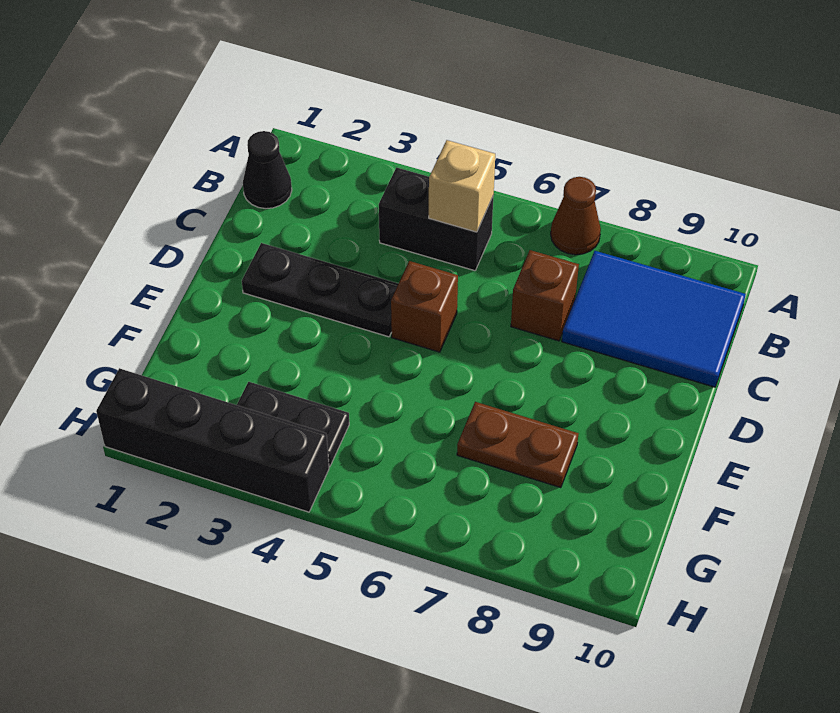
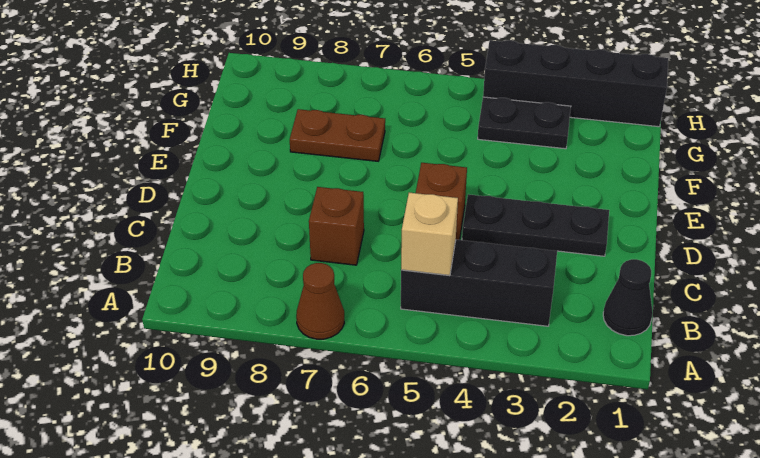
black 1x2 brick [379,167,493,271] -> black 1x3 brick [401,240,557,326]
blue 2x3 tile [562,251,746,387] -> none

